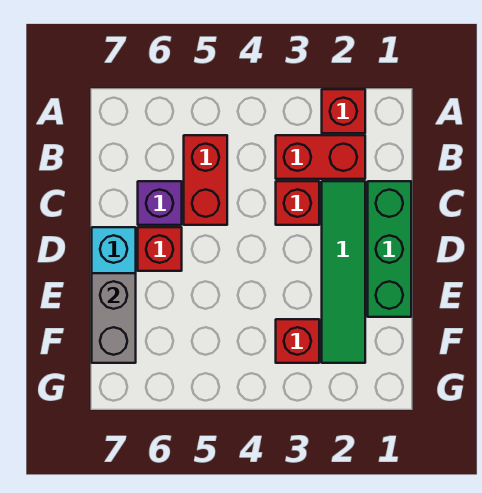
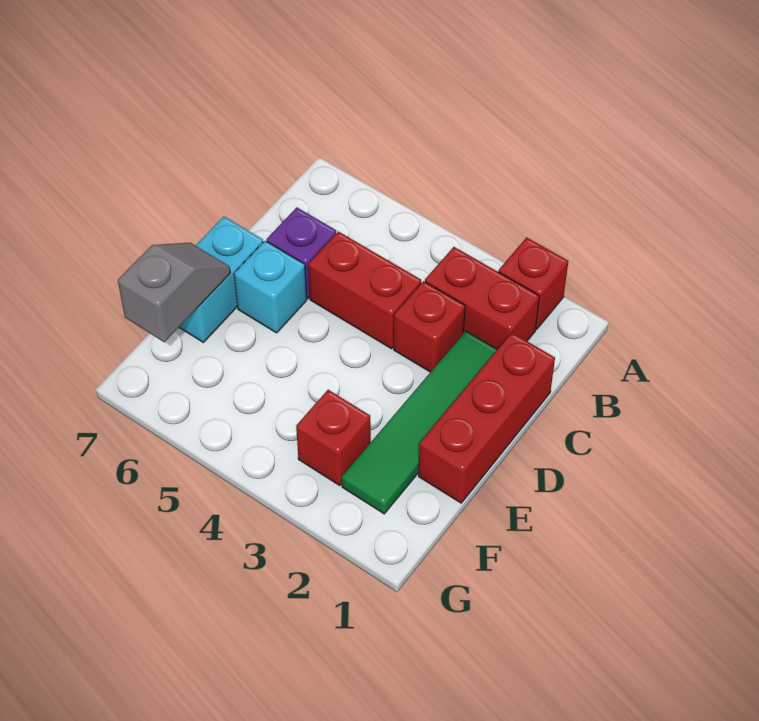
red 1x2 brick [184,135,227,225] -> red 1x2 brick turned to [308,231,421,349]
green 1x3 brick [368,181,411,317] -> red 1x3 brick [419,333,555,503]
red 1x1 brick [138,227,182,271] -> cyan 1x1 brick [234,241,307,333]
grey 1x2 brick [92,273,136,363] -> grey 1x2 slope [118,243,230,342]

